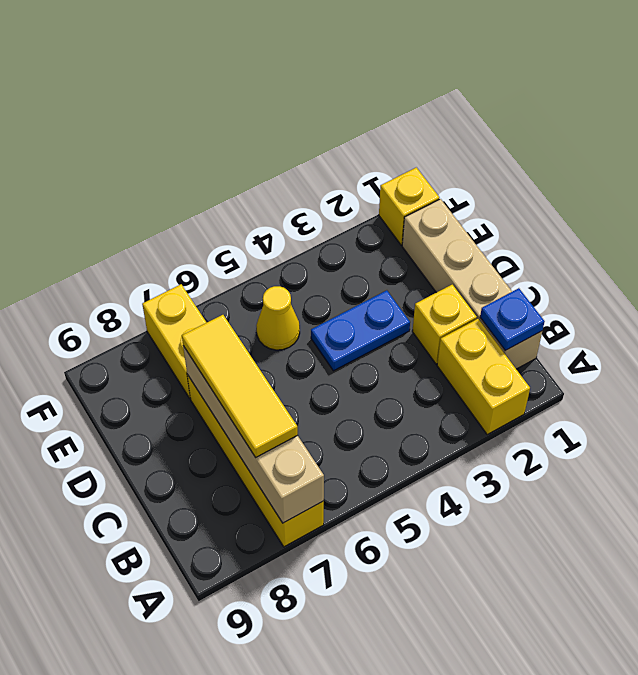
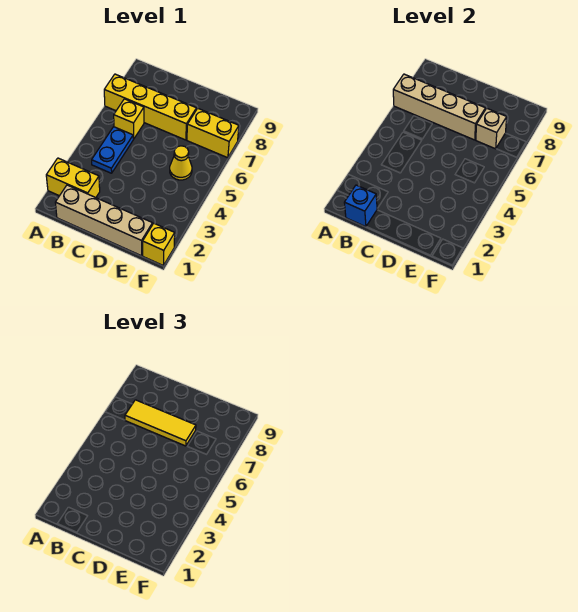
blue 1x1 plate [480,288,545,350] -> blue 1x1 brick [344,185,377,227]
yellow 1x1 brick [412,285,477,364] -> yellow 1x1 brick moved to [114,99,144,139]
blue 1x2 plate [311,290,410,371] -> blue 1x2 plate moved to [92,127,133,173]
none -> tan 1x1 brick [476,108,507,149]

